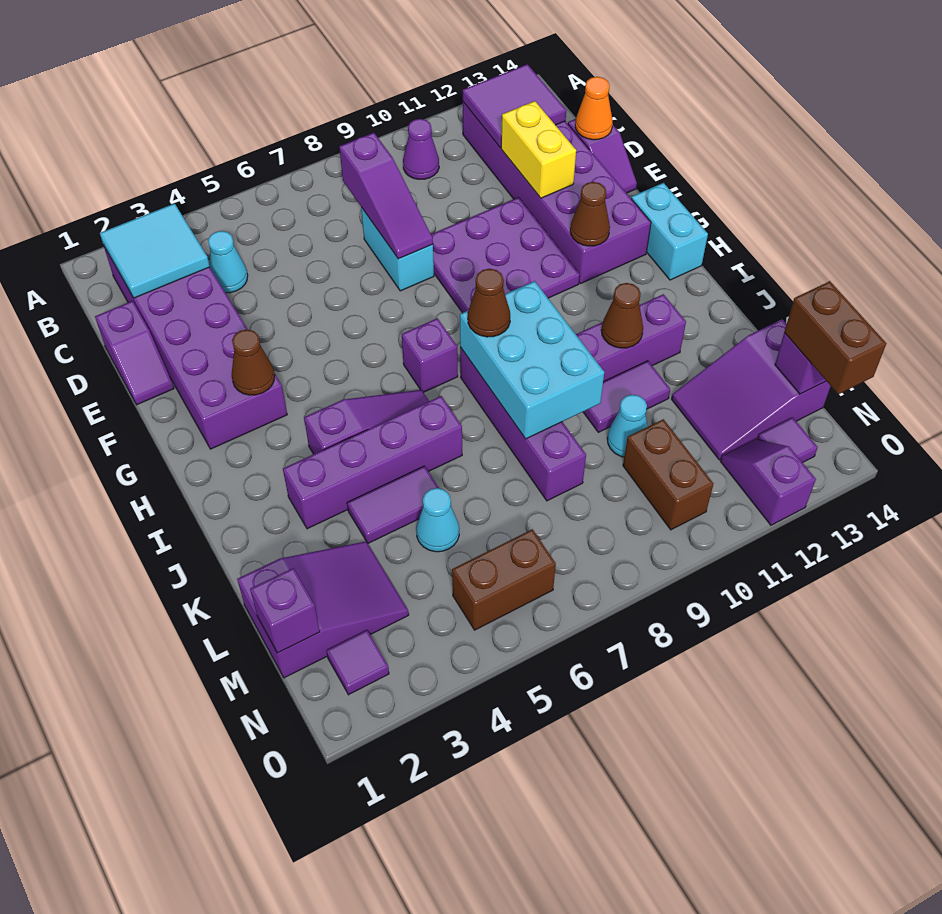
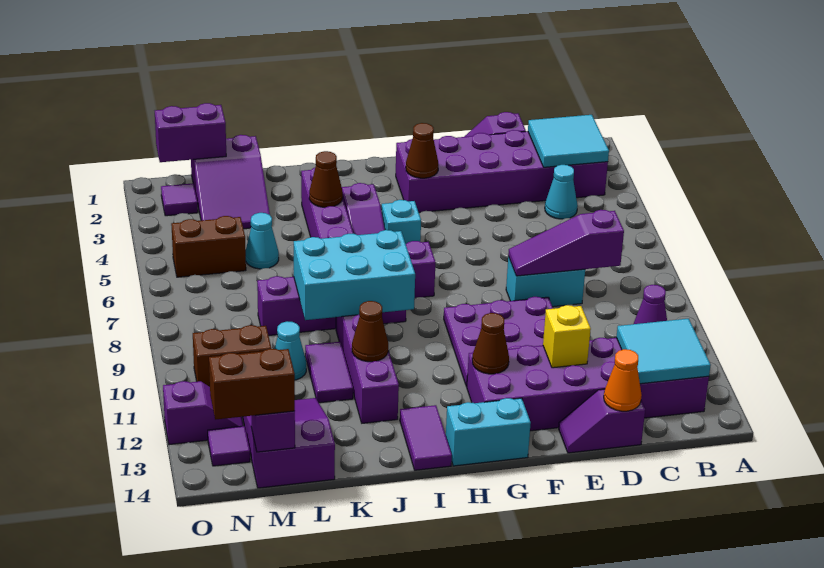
purple 2x2 tile [463,64,566,148] -> cyan 2x2 tile [616,319,711,384]
yellow 1x2 brick [501,101,576,198] -> yellow 1x1 brick [543,305,591,368]
none -> cyan 1x1 brick [381,200,421,244]
brown 1x1 cone [468,269,510,337] -> brown 1x1 cone moved to [309,151,343,207]
purple 1x2 tile [347,466,439,543] -> purple 1x2 tile moved to [400,405,452,470]
purple 1x1 brick [250,568,320,653] -> purple 1x2 brick [155,103,226,162]
brown 1x2 brick [452,529,556,630] -> brown 1x2 brick turned to [171,216,246,277]

